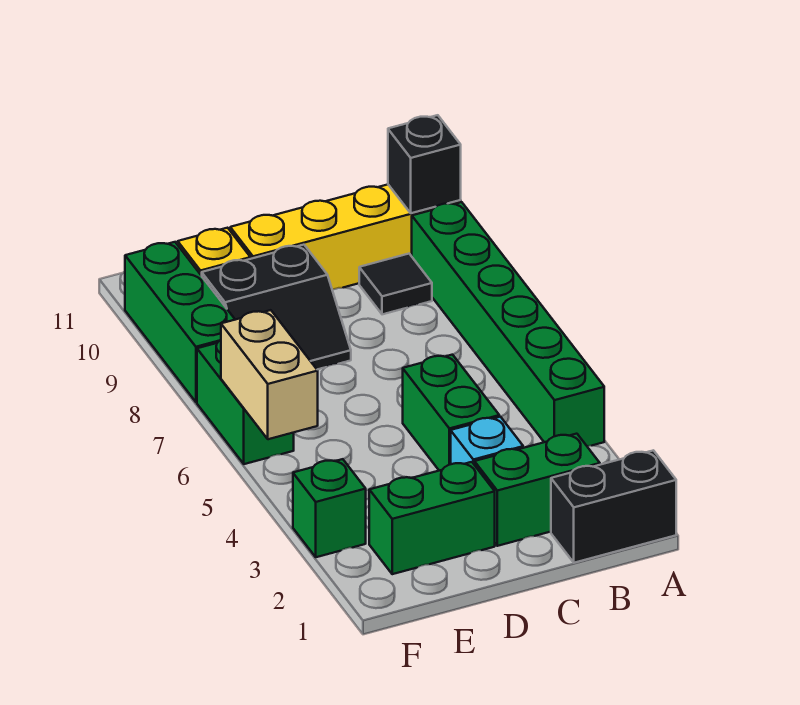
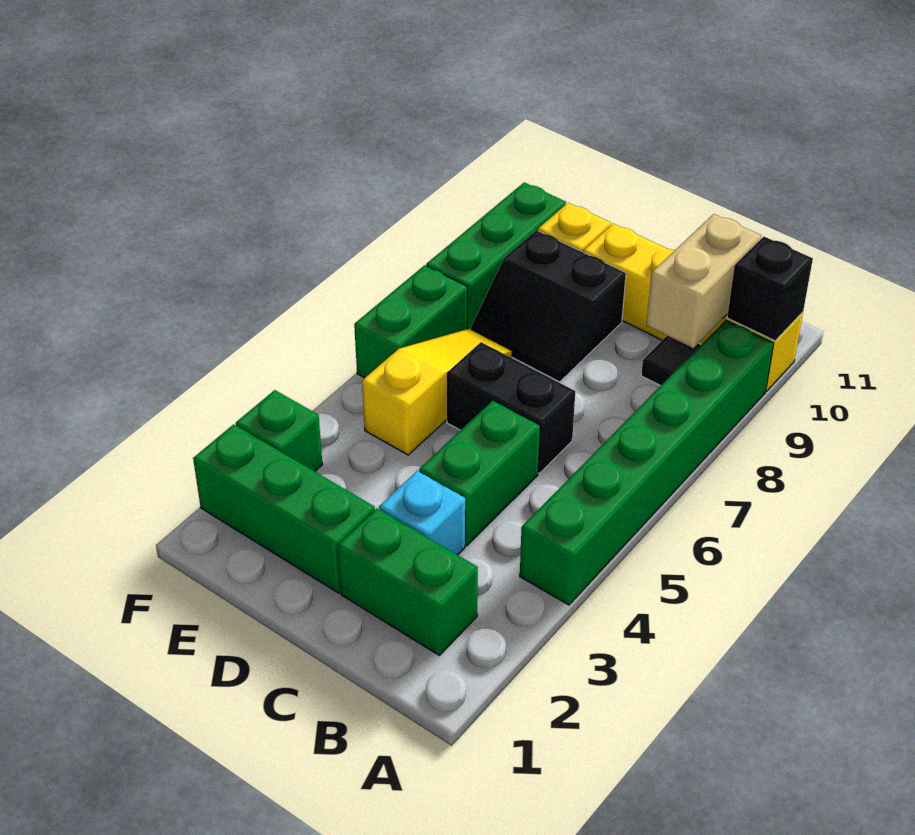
black 1x2 brick [551,450,676,563] -> black 1x2 brick moved to [447,342,575,473]
green 1x2 brick [369,462,495,574] -> green 1x3 brick [193,424,375,593]
none -> yellow 1x3 slope [362,329,512,455]
tan 1x2 brick [221,310,318,439] -> tan 1x2 brick moved to [646,214,761,348]

